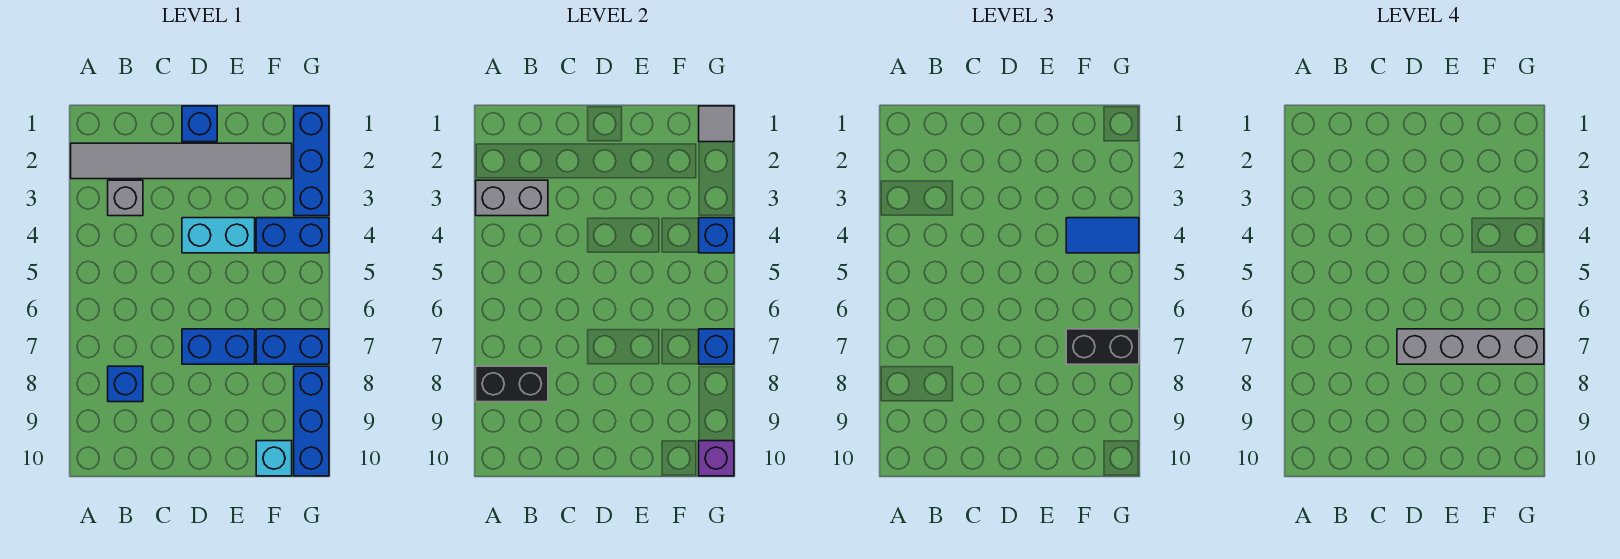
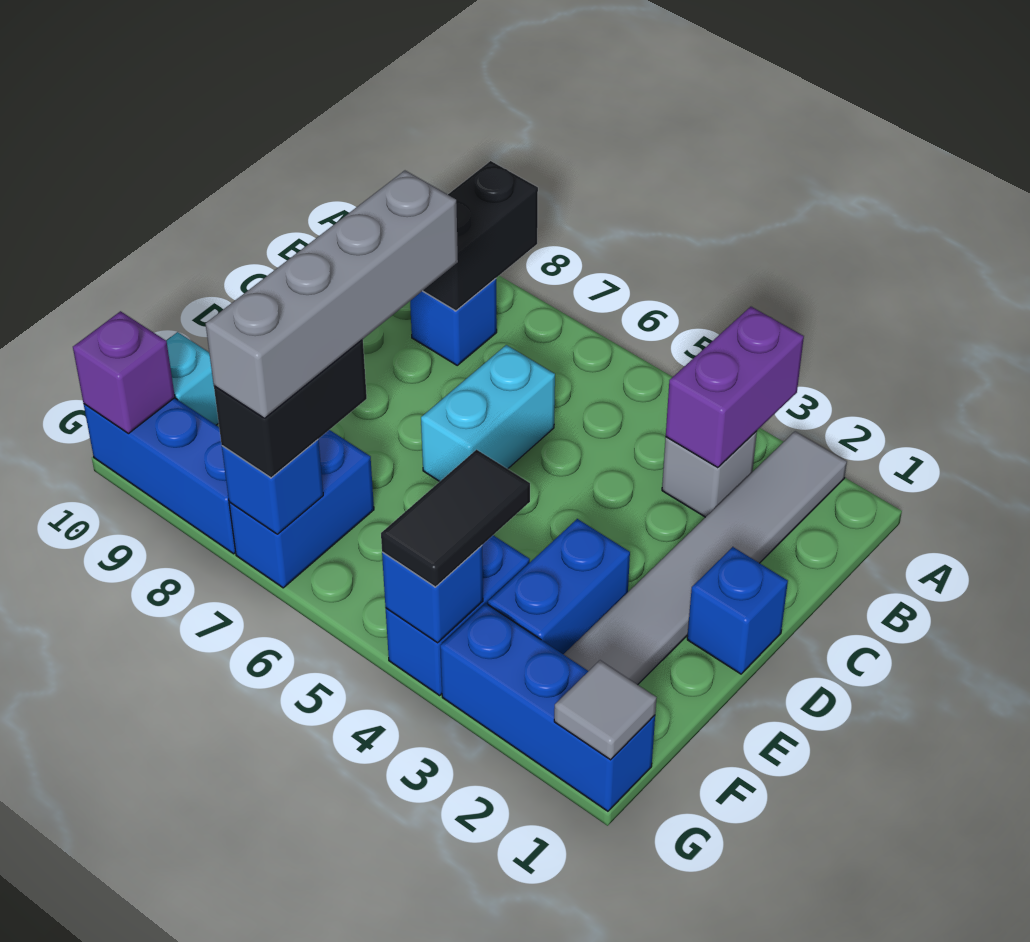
grey 1x2 brick [476,180,548,216] -> purple 1x2 brick [666,307,804,468]
cyan 1x2 brick [182,218,255,253] -> cyan 1x2 brick moved to [421,345,555,481]
blue 1x2 brick [182,329,255,364] -> blue 1x2 brick moved to [488,519,630,654]
blue 1x2 tile [1066,218,1139,253] -> black 1x2 tile [381,450,530,587]

